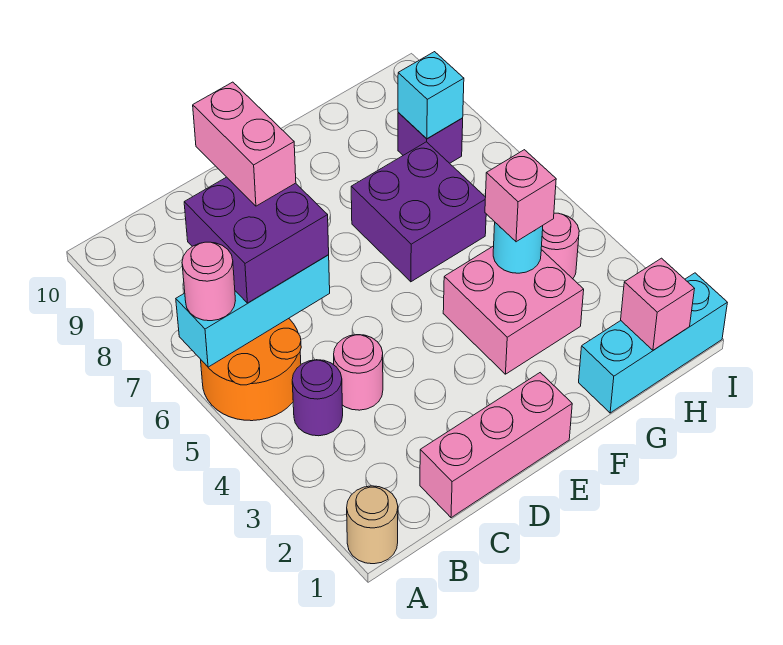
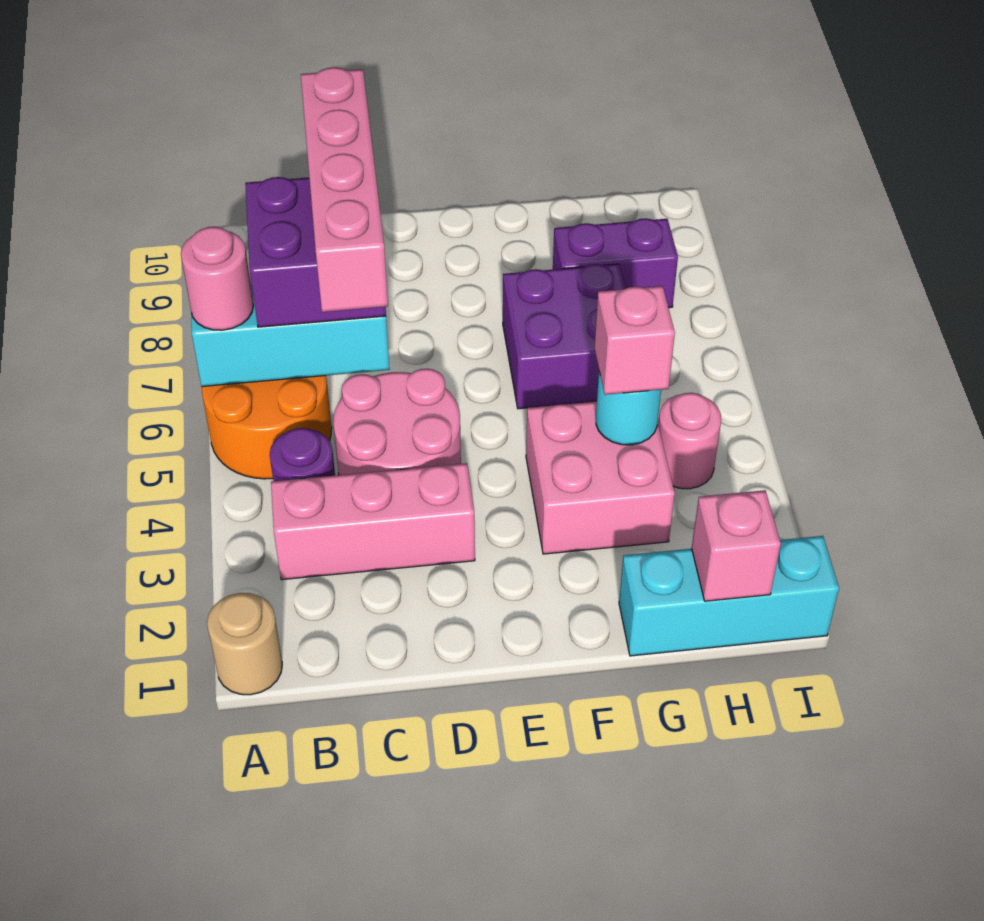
pink 1x3 brick [420,373,572,518] -> pink 1x3 brick moved to [271,463,475,580]
pink 1x1 round brick [334,335,383,410] -> pink 2x2 round brick [333,369,461,475]
pink 1x2 brick [193,82,296,206] -> pink 1x4 brick [301,67,388,312]
purple 1x1 brick [398,113,463,163] -> purple 1x2 brick [553,218,678,308]
cyan 1x1 brick [398,52,464,139] -> none

